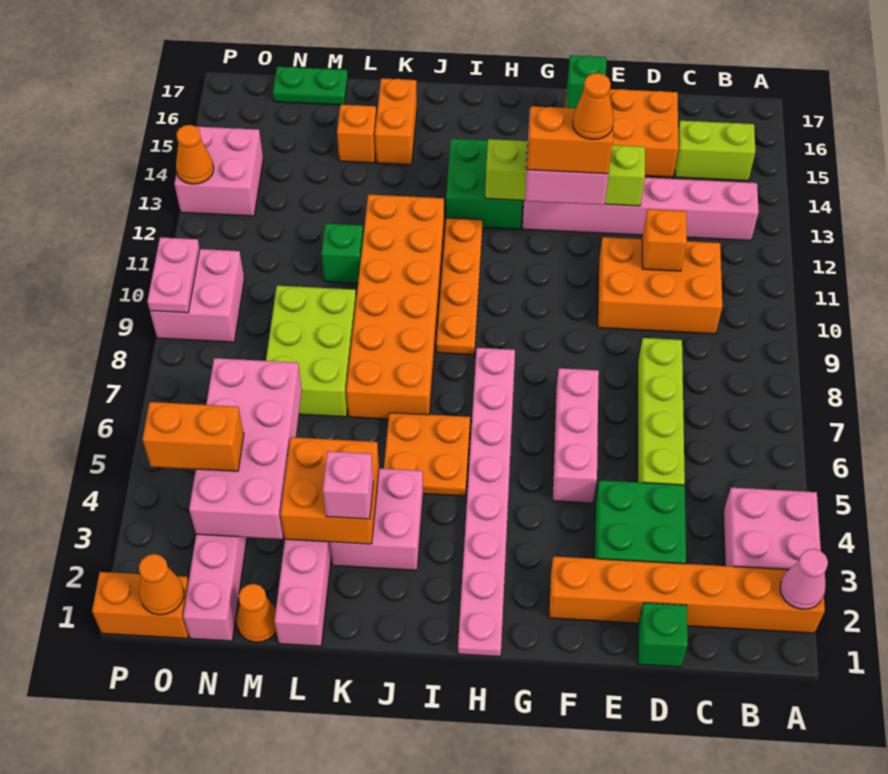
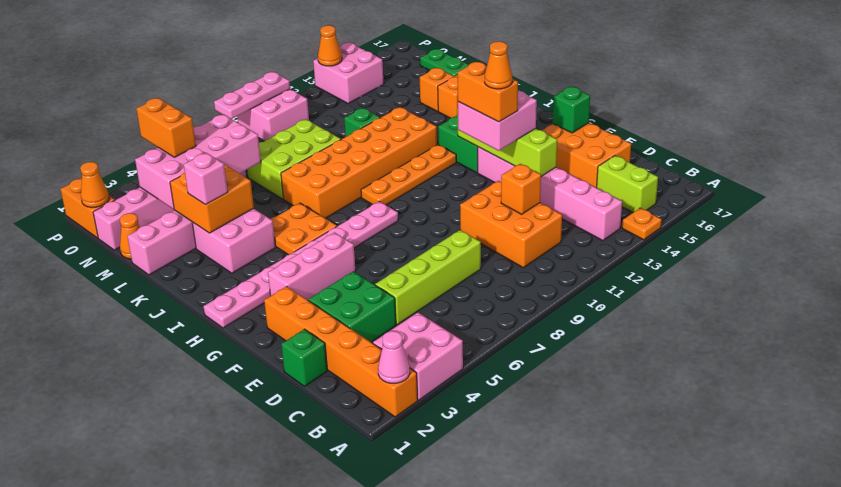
none -> orange 1x1 plate [622,208,662,240]
pink 1x3 brick [553,368,599,503] -> pink 1x3 brick moved to [268,232,355,300]
pink 1x2 plate [147,237,200,313] -> pink 1x3 plate [214,72,290,119]

